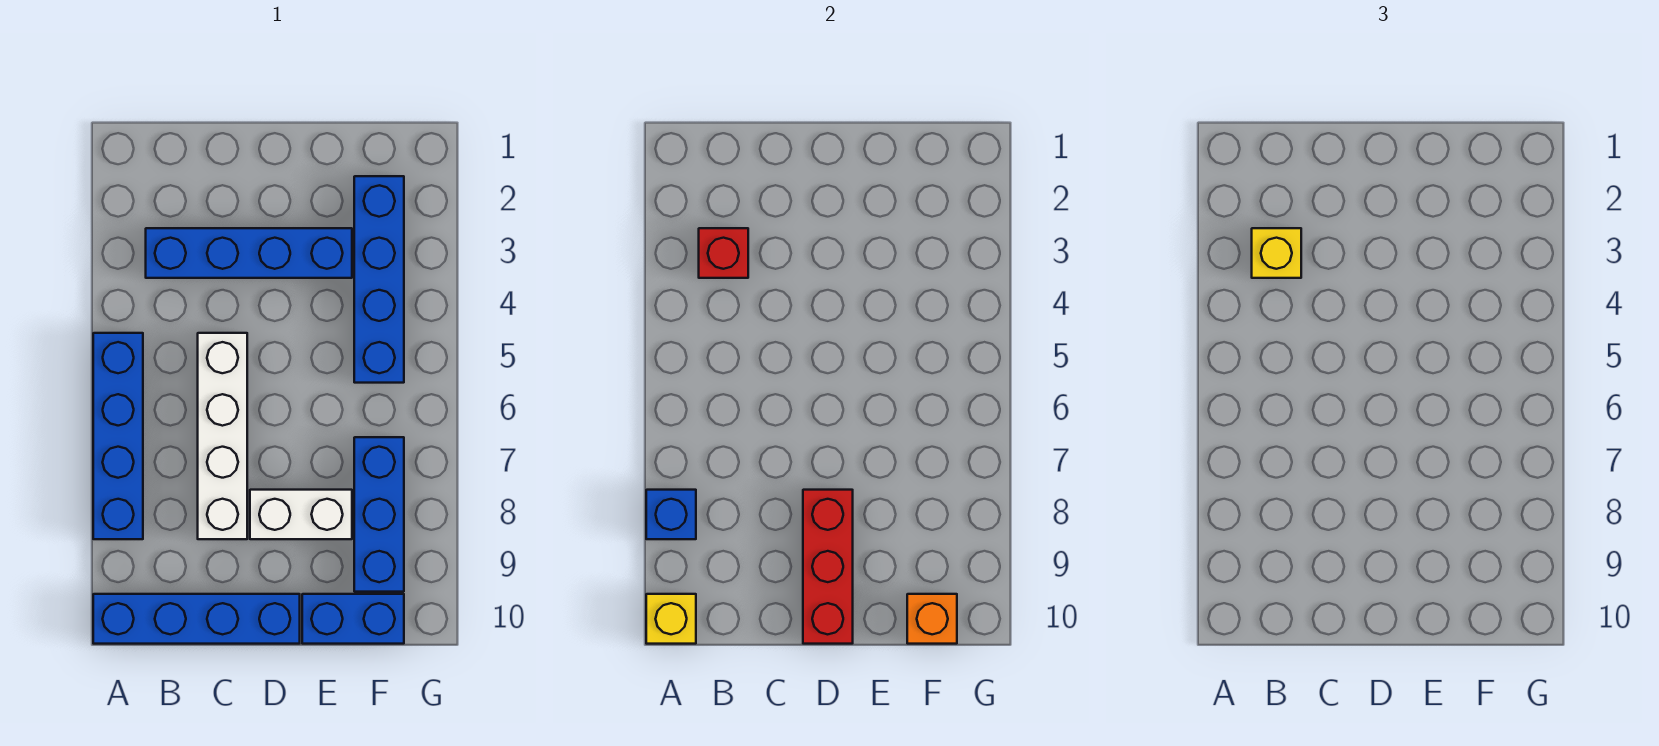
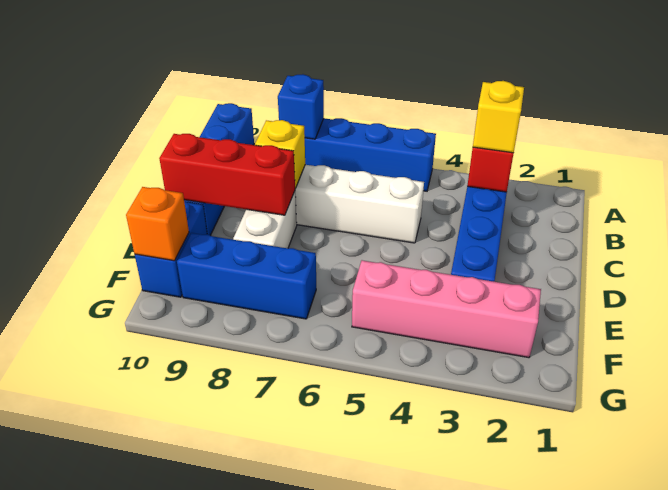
yellow 1x1 brick [646,594,696,644] -> yellow 1x1 brick moved to [255,120,305,188]
blue 1x4 brick [354,176,404,383] -> pink 1x4 brick [352,260,541,358]

